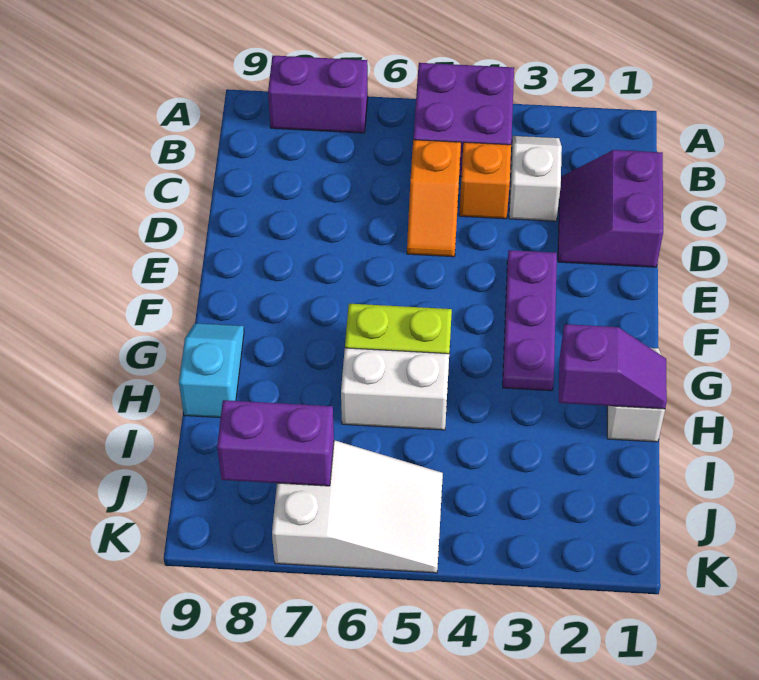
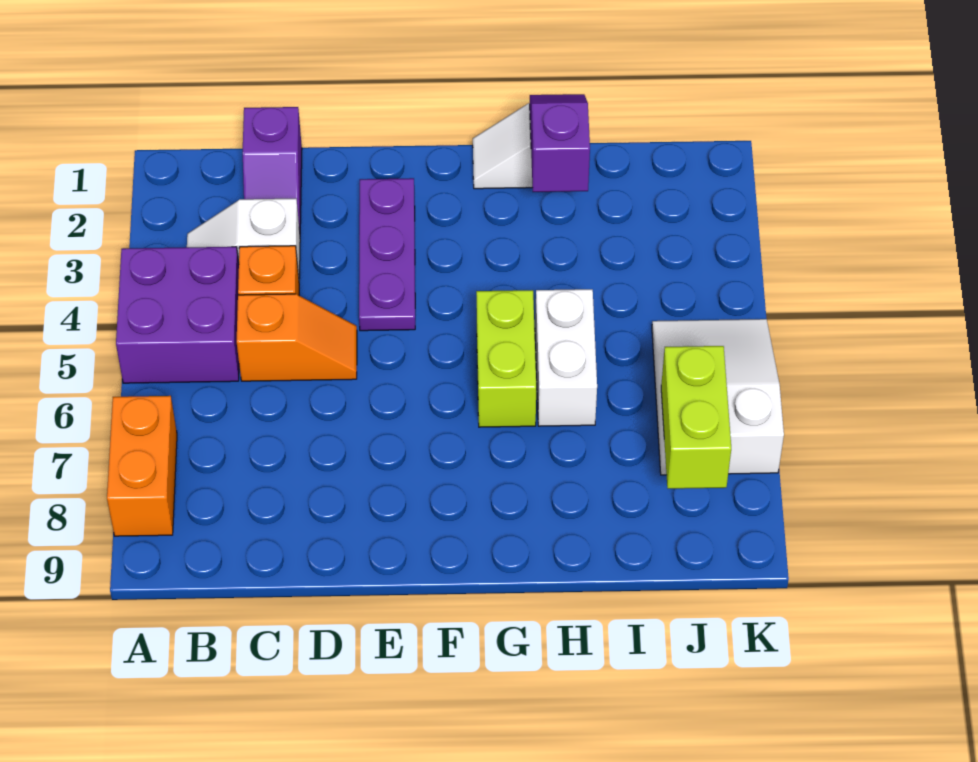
purple 1x2 brick [268,56,368,133] -> orange 1x2 brick [107,396,177,536]
purple 2x2 slope [558,150,663,267] -> purple 1x2 slope [243,107,302,231]
purple 1x3 plate [503,250,557,391] -> purple 1x3 plate turned to [359,178,415,331]
cyan 1x2 slope [179,323,244,418] -> none
purple 1x2 brick [217,400,334,486] -> lime 1x2 brick [661,346,731,489]

